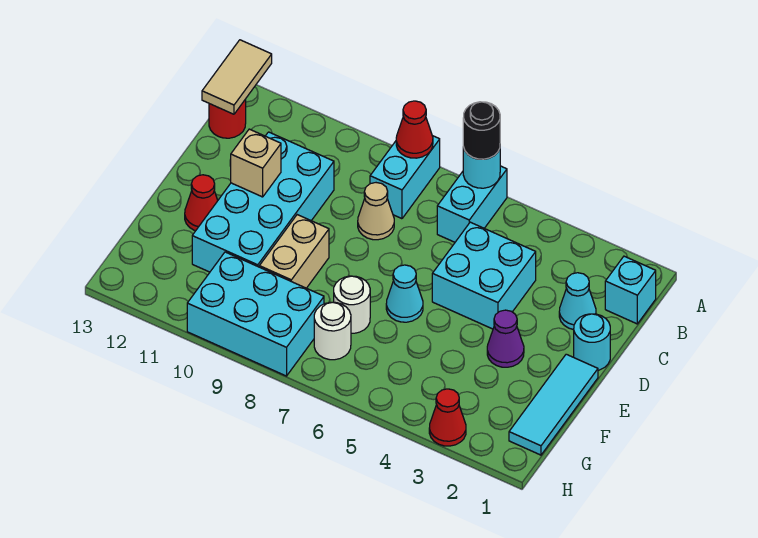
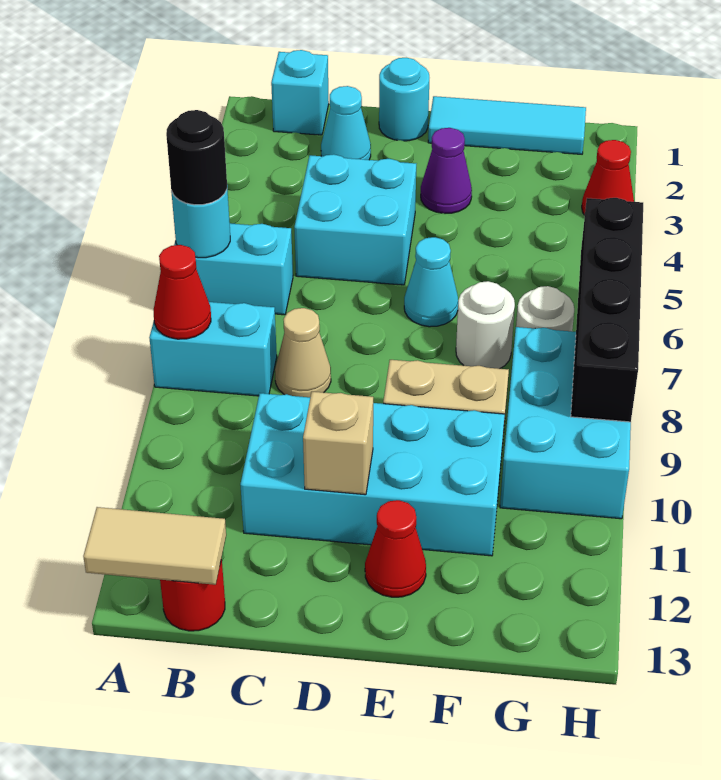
none -> black 1x4 brick [571,198,643,422]

